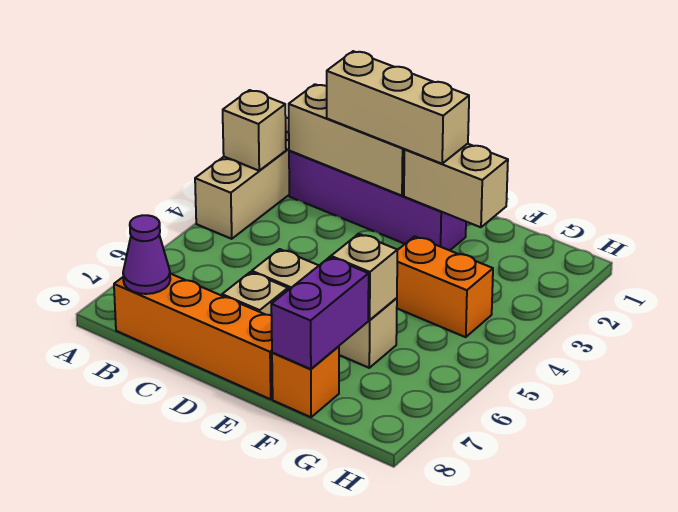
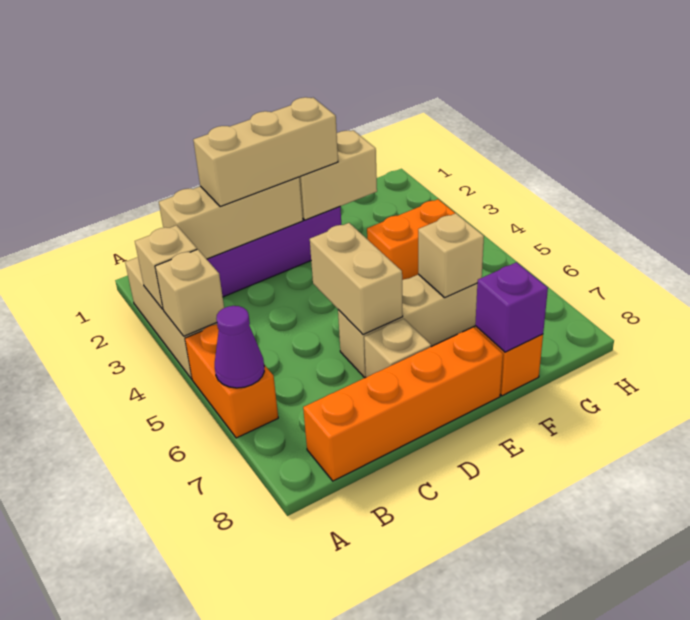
none -> tan 1x1 brick [155,249,224,336]
none -> orange 1x2 brick [185,325,278,438]
purple 1x1 cone [123,215,170,294] -> purple 1x1 cone moved to [215,306,264,388]
none -> tan 1x2 brick [310,223,403,334]
purple 1x2 brick [271,257,369,369] -> purple 1x1 brick [475,262,548,352]

